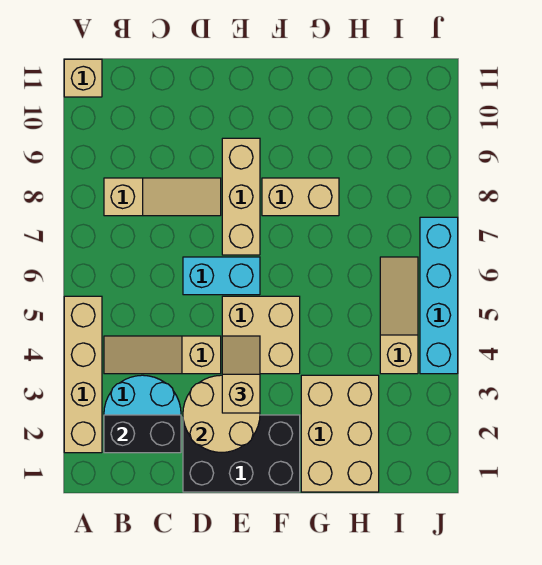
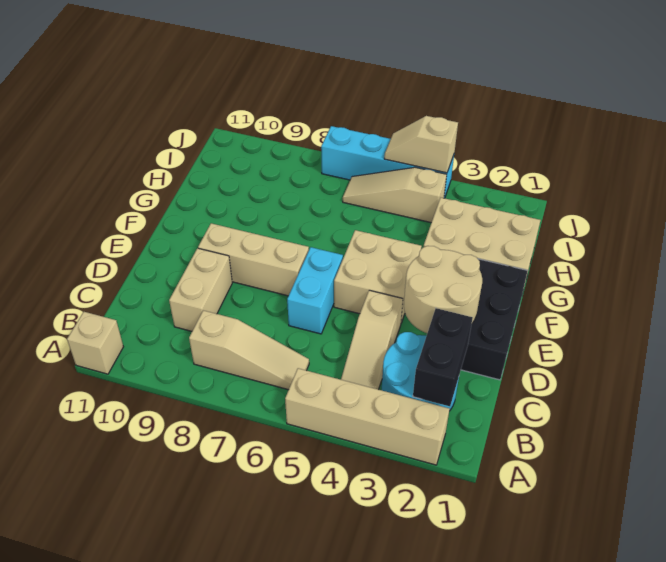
tan 1x3 slope [104,178,221,216] -> tan 1x3 slope turned to [189,310,309,390]
tan 1x2 slope [222,336,260,413] -> tan 1x2 slope moved to [384,116,458,173]
tan 1x2 brick [262,178,339,216] -> tan 1x2 brick moved to [169,248,232,331]

